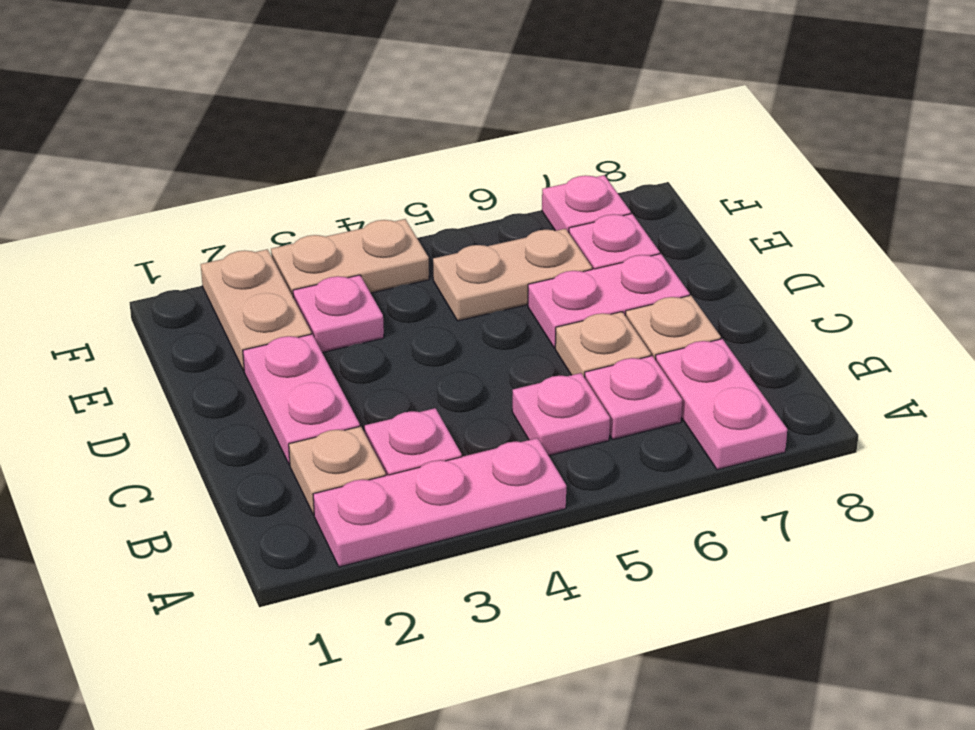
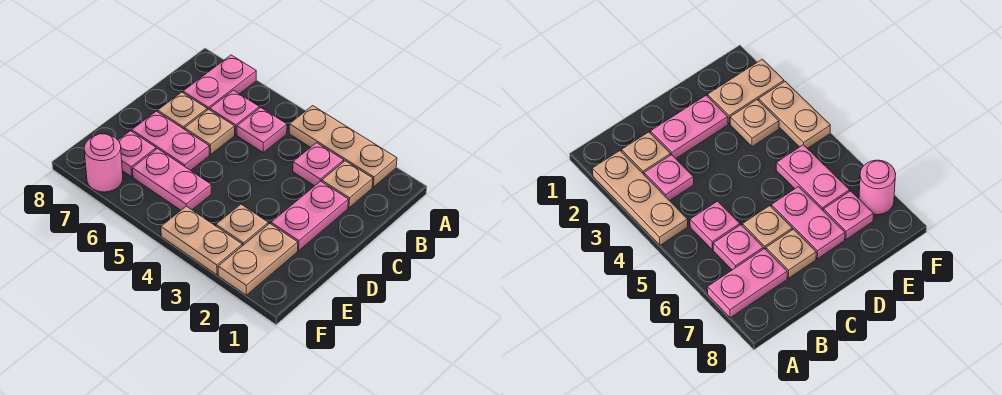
pink 1x3 plate [313,438,566,567] -> tan 1x3 plate [289,106,397,187]
pink 1x1 plate [293,275,384,353] -> tan 1x1 plate [216,204,268,246]
tan 1x2 plate [433,229,592,321] -> pink 1x2 plate [132,149,211,210]
pink 1x1 plate [542,175,631,232] -> pink 1x1 round brick [84,134,123,192]

